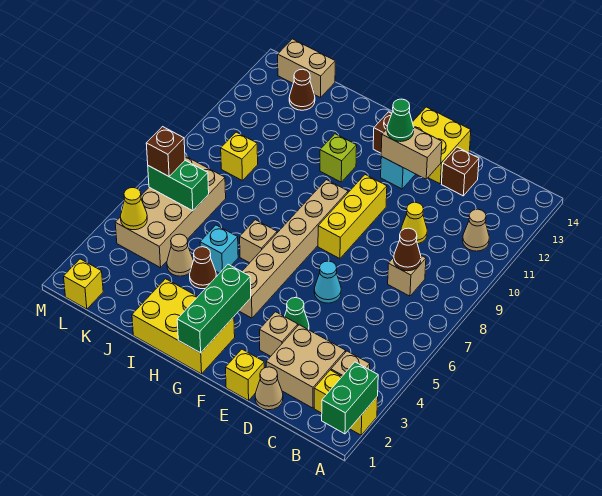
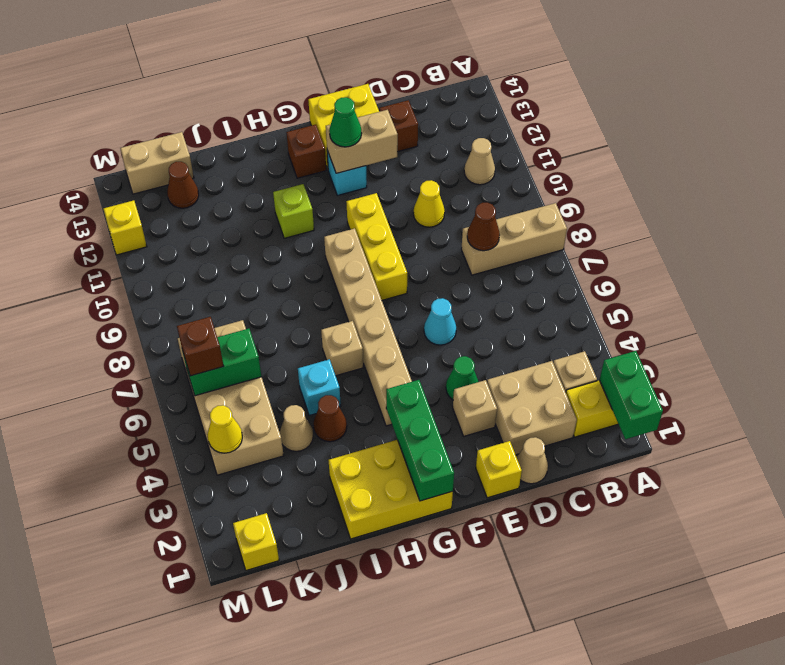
tan 1x1 brick [388,256,426,296] -> tan 1x3 brick [461,203,567,275]
yellow 1x1 brick [221,132,258,180] -> yellow 1x1 brick moved to [104,200,147,255]

